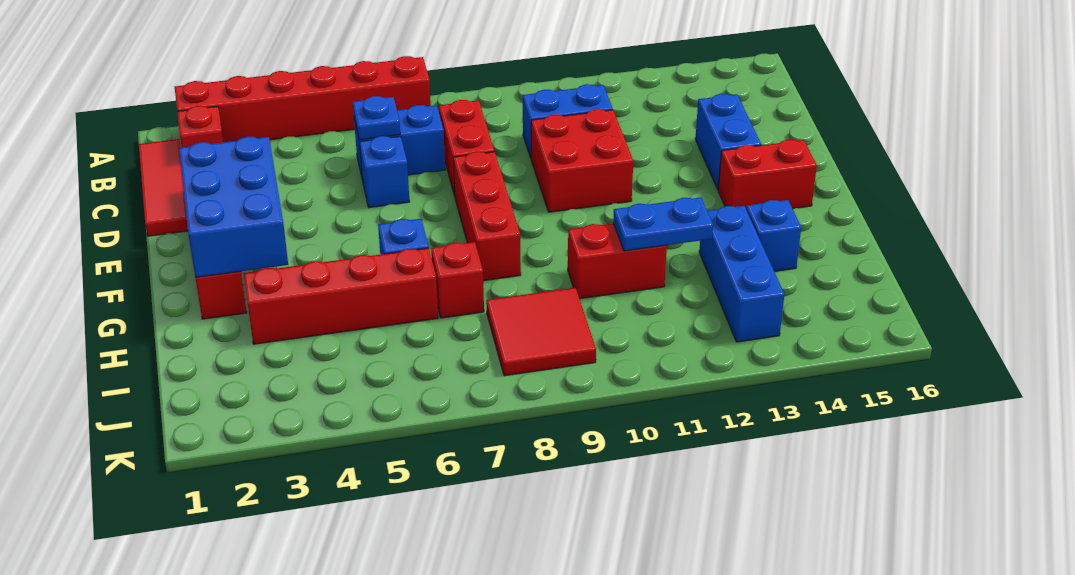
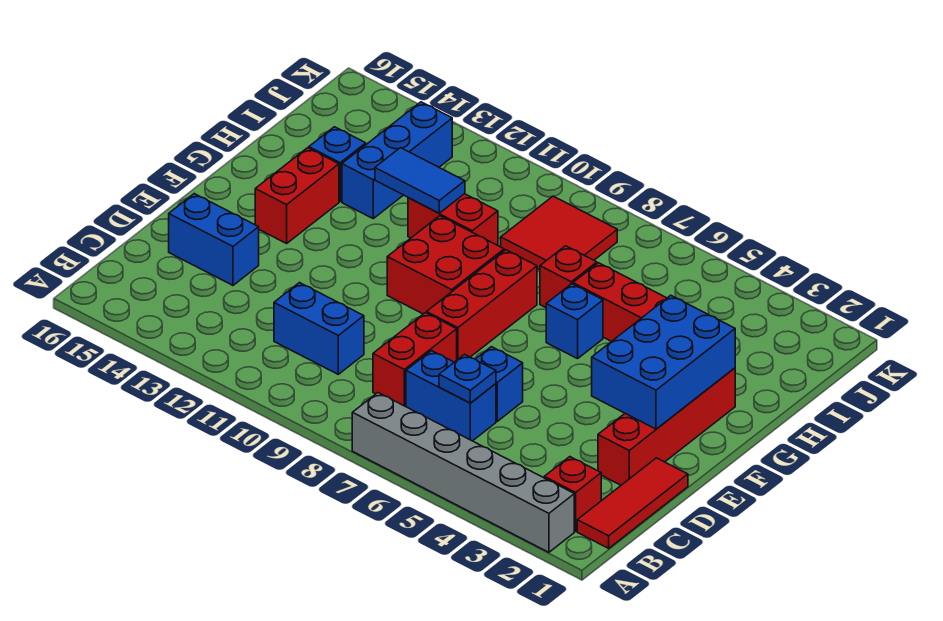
red 1x6 brick [175,56,431,142] -> grey 1x6 brick [352,393,574,552]
red 2x2 brick [531,109,633,212] -> red 2x2 brick moved to [387,216,504,314]
blue 1x2 brick [695,94,761,189] -> blue 1x2 brick turned to [169,194,259,285]
red 1x2 brick [718,140,817,209] -> red 1x2 brick turned to [255,148,339,243]
blue 1x2 plate [613,198,713,251] -> blue 1x2 tile [375,148,465,213]

